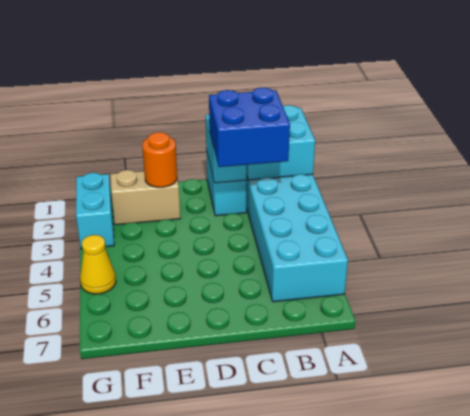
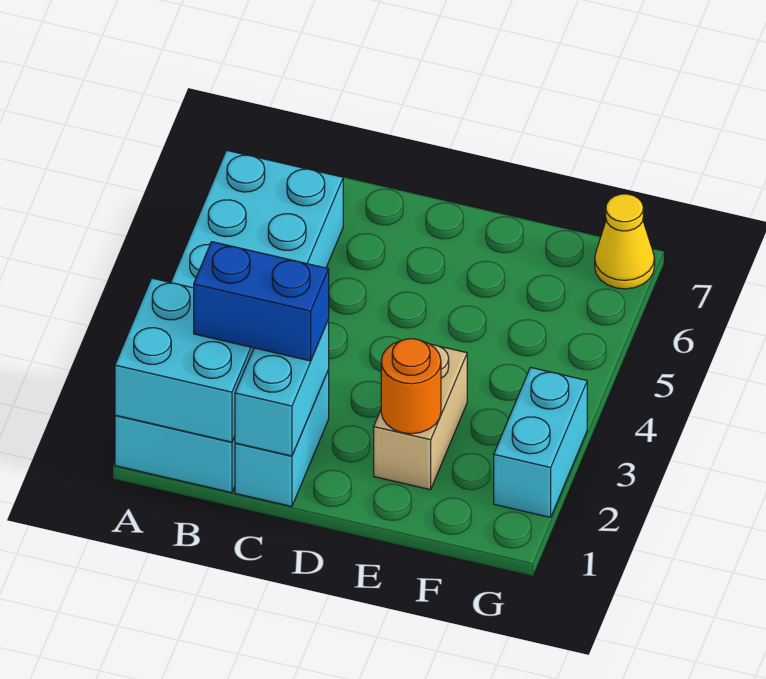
blue 2x2 brick [209,88,290,167] -> blue 1x2 brick [194,242,329,361]
tan 1x2 brick [110,170,180,225] -> tan 1x2 brick turned to [374,344,467,490]
yellow 1x1 cone [80,235,116,294] -> yellow 1x1 cone moved to [595,194,655,289]

